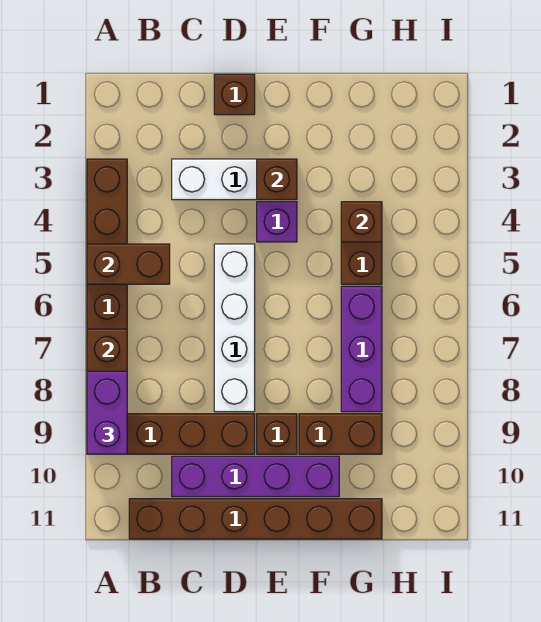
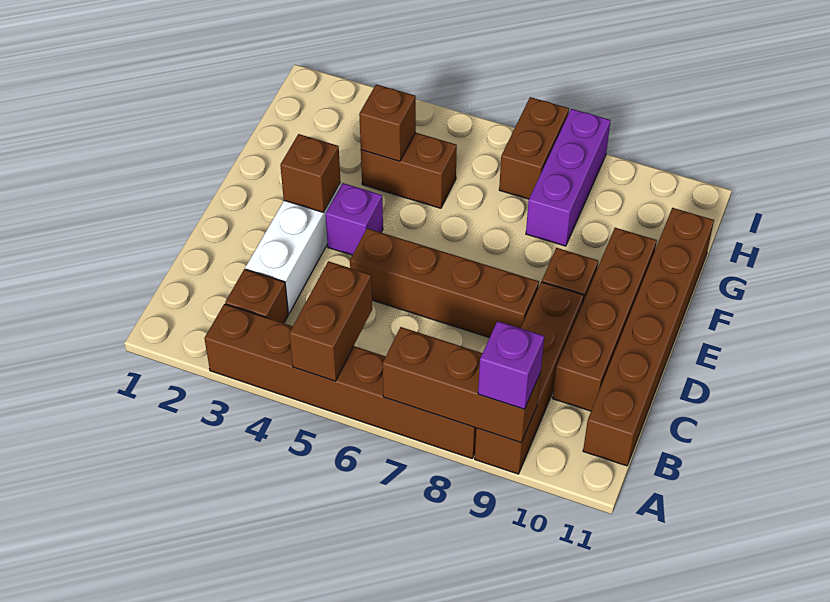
purple 1x2 brick [87,371,127,454] -> purple 1x1 brick [478,321,544,409]
purple 1x4 brick [172,456,339,497] -> brown 1x4 brick [553,228,657,411]
brown 1x1 brick [214,74,255,115] -> brown 1x1 brick moved to [225,269,288,323]
white 1x4 brick [214,244,255,412] -> brown 1x4 brick [350,228,539,338]
brown 1x2 brick [299,414,382,454] -> brown 1x2 brick moved to [499,97,569,199]
purple 1x3 brick [341,286,382,412] -> purple 1x3 brick turned to [526,109,611,246]

